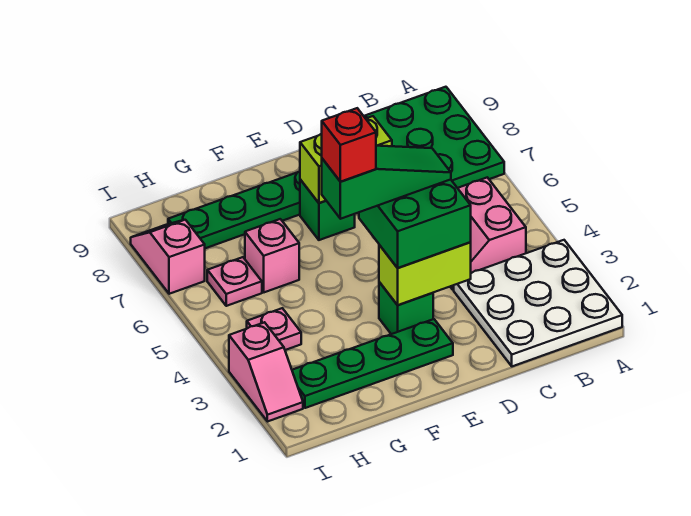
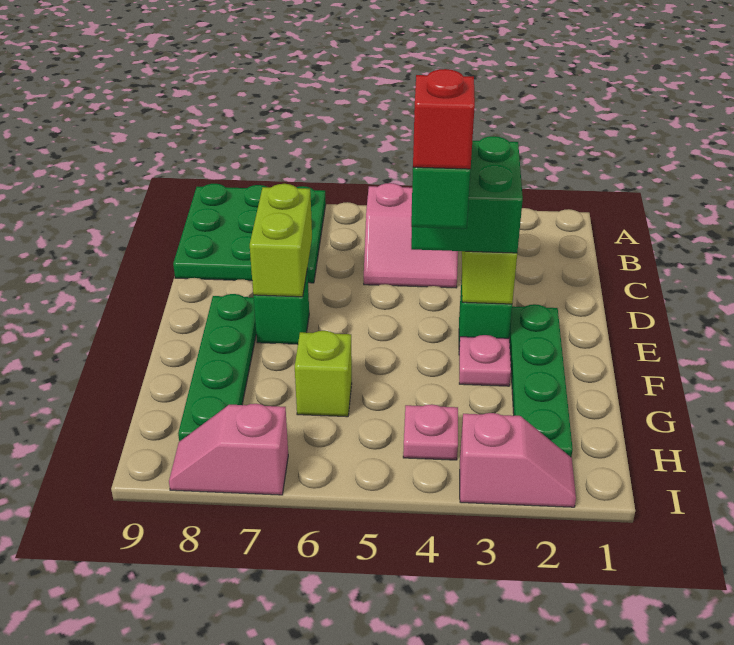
white 3x3 plate [454,240,622,366] -> none
pink 1x1 brick [245,219,299,292] -> lime 1x1 brick [295,331,352,417]
pink 1x1 plate [207,257,262,306] -> pink 1x1 plate moved to [459,335,511,386]

